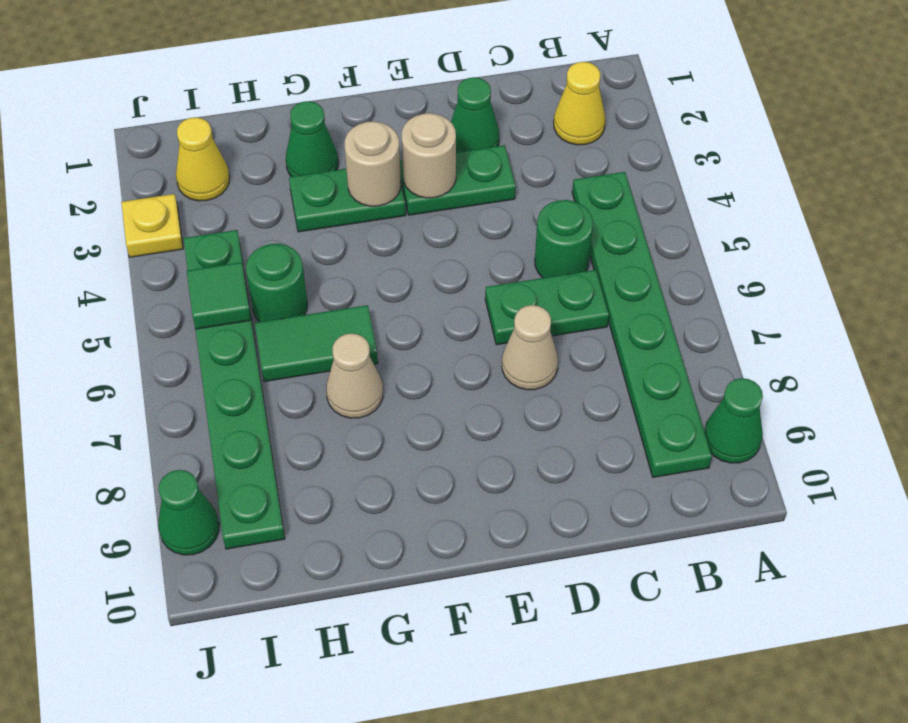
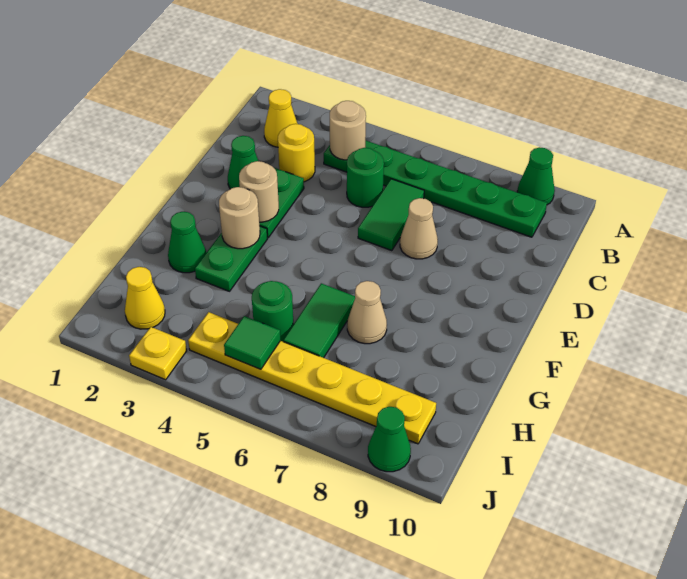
none -> tan 1x1 round brick [330,101,366,160]
none -> yellow 1x1 round brick [278,124,315,182]
green 1x2 plate [485,270,609,345] -> green 1x2 tile [358,179,424,251]
green 1x6 plate [183,230,285,549] -> yellow 1x6 plate [188,312,436,444]

